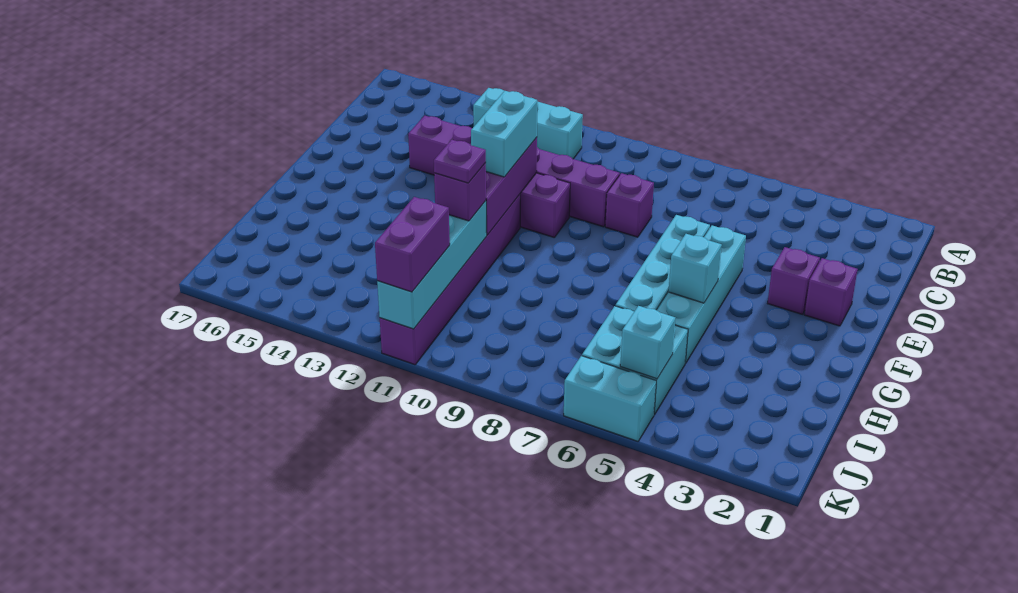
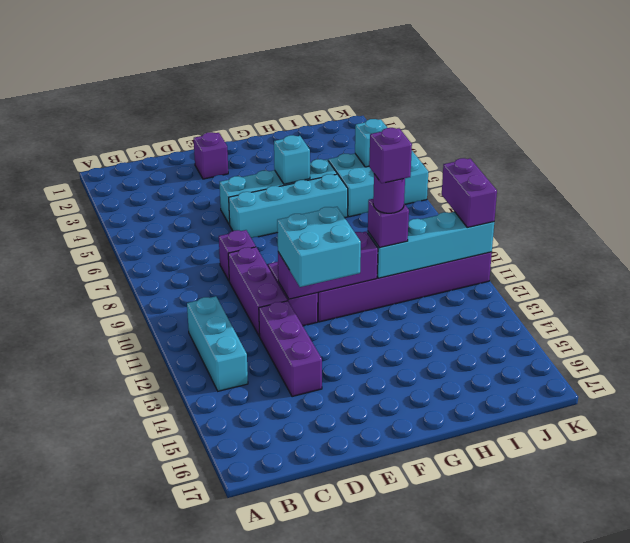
purple 1x1 brick [768,247,820,314] -> purple 1x1 brick moved to [369,128,412,183]
cyan 1x2 brick [471,91,537,177] -> cyan 2x2 brick [277,207,361,287]
purple 1x1 plate [434,140,486,183] -> purple 1x1 round brick [373,174,405,213]
purple 1x2 brick [375,197,450,292] -> purple 1x2 brick turned to [442,158,497,228]

